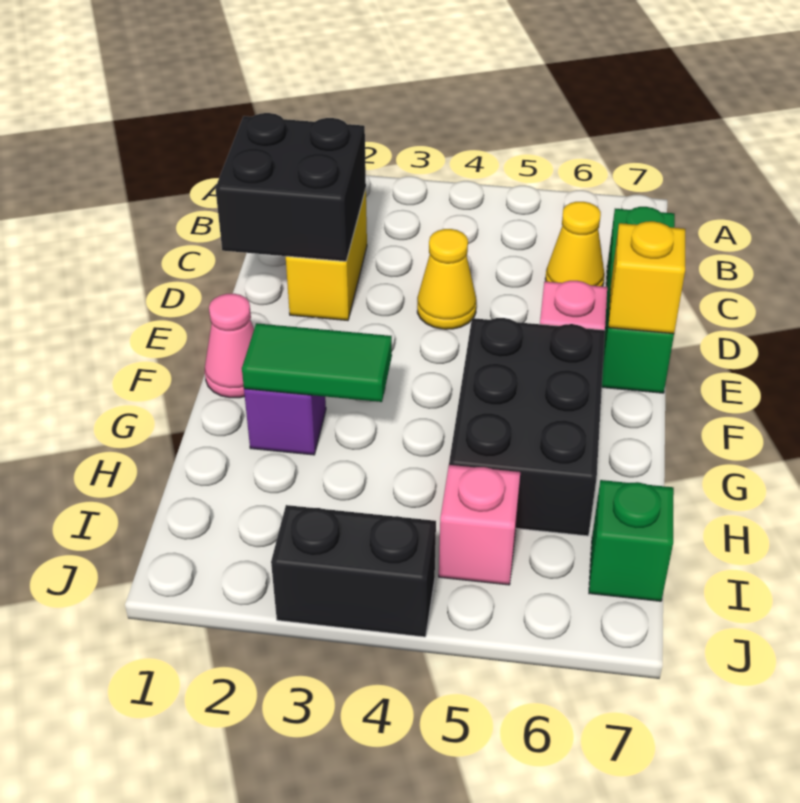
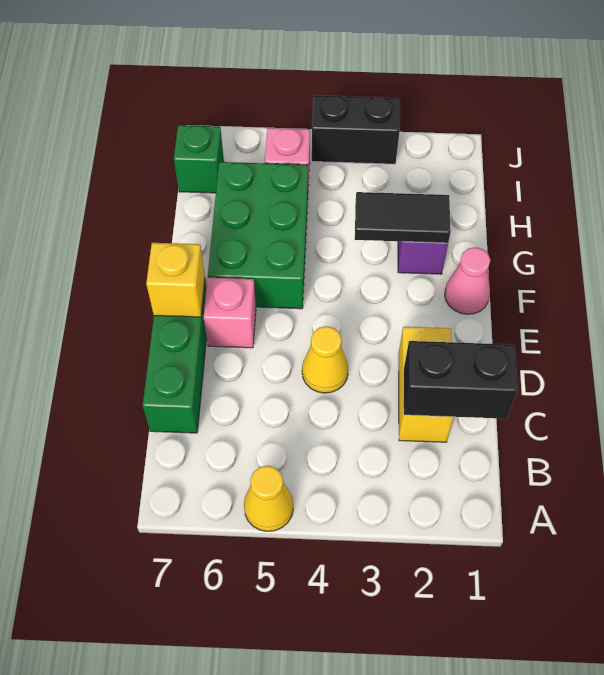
black 2x2 brick [215,113,366,261] -> black 1x2 brick [404,341,518,419]
yellow 1x1 cone [545,202,605,286] -> yellow 1x1 cone moved to [244,466,293,531]
black 2x3 brick [449,318,605,536] -> green 2x3 brick [208,162,308,309]
green 1x2 tile [242,323,392,402] -> black 1x2 tile [355,192,451,243]

